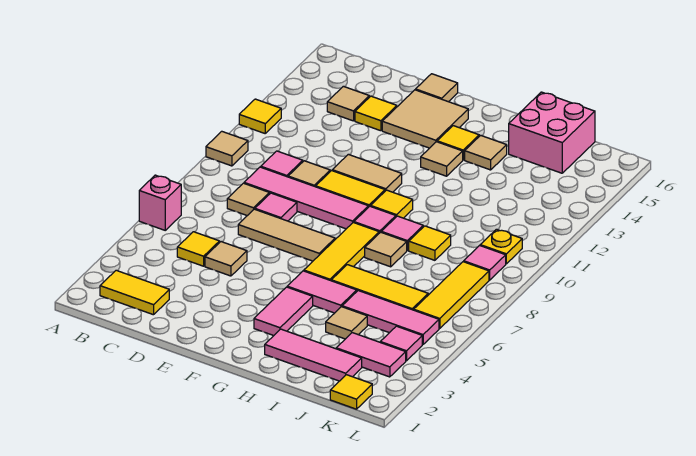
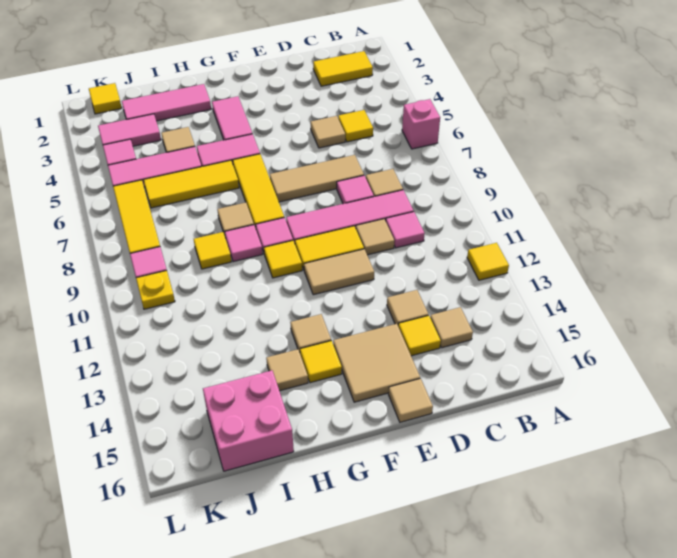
tan 1x1 tile [206,131,248,166] -> tan 1x1 tile moved to [387,290,428,324]

